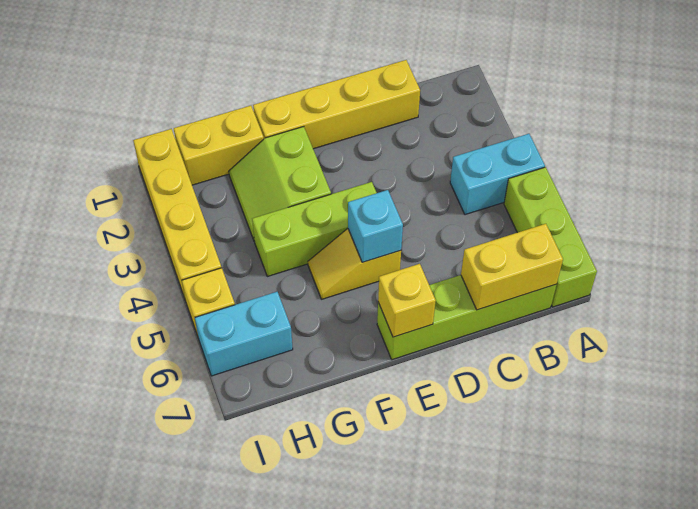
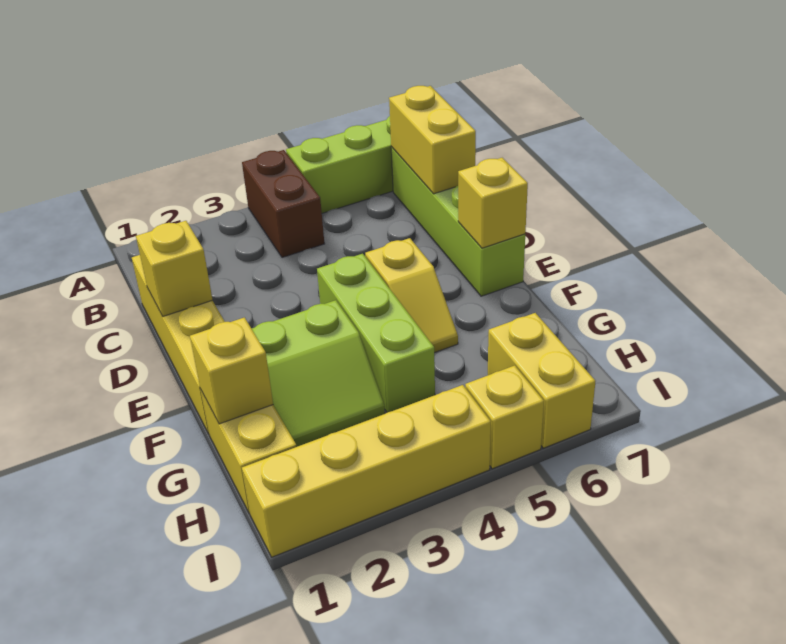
cyan 1x2 brick [450,134,545,215] -> brown 1x2 brick [242,150,324,258]
none -> yellow 1x1 brick [136,221,212,316]
cyan 1x1 brick [348,190,403,262] -> none
none -> yellow 1x1 brick [190,317,273,424]
cyan 1x2 brick [195,292,293,376] -> yellow 1x2 brick [488,313,596,448]

